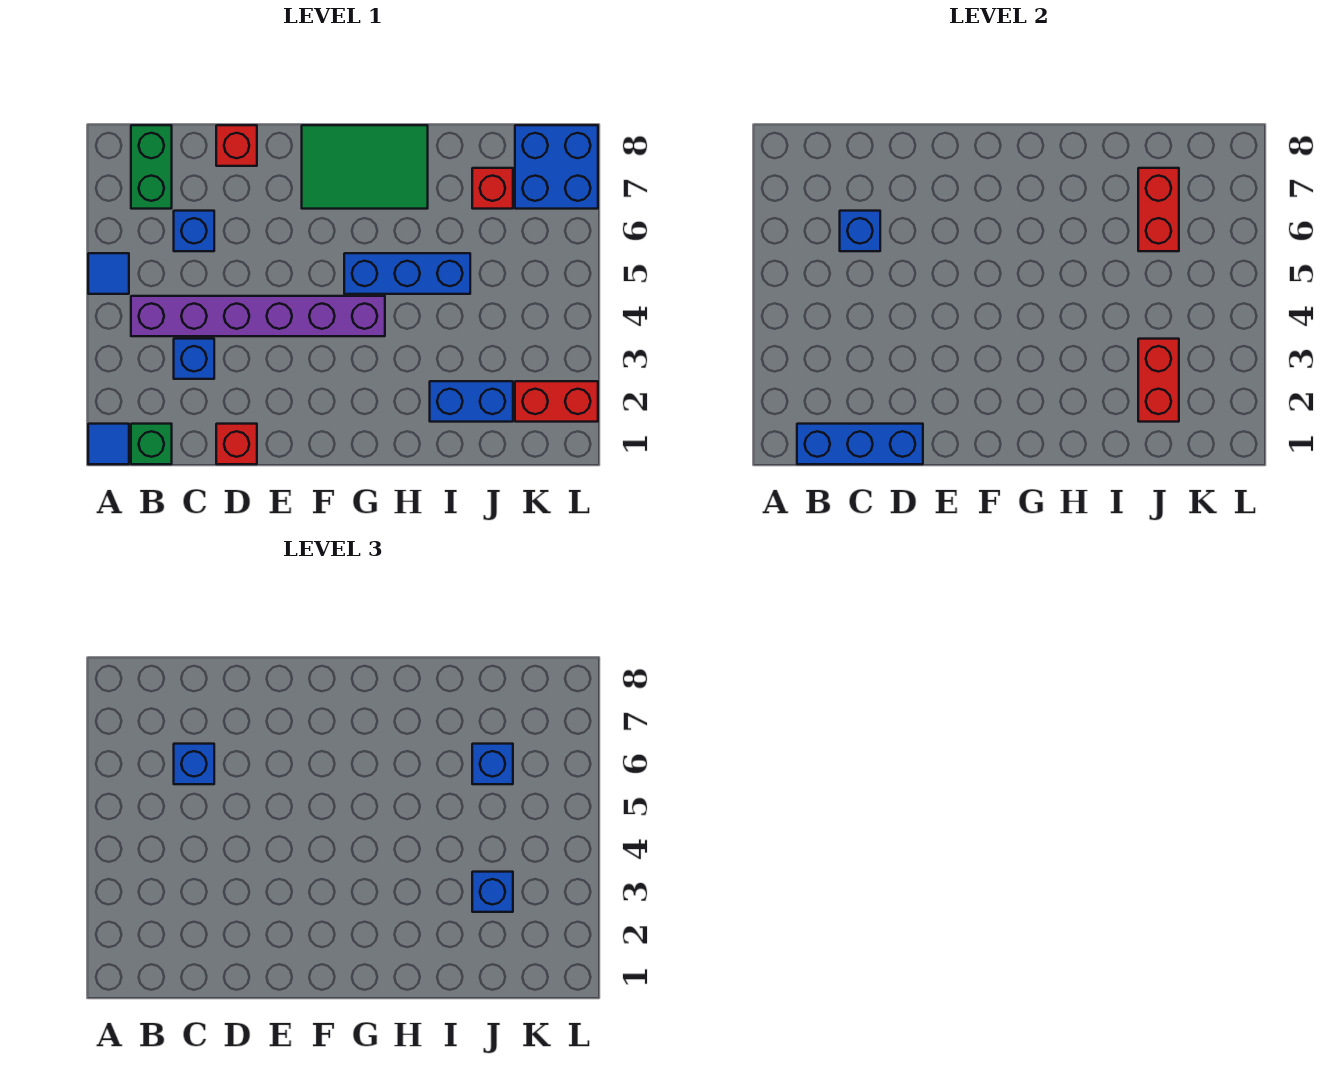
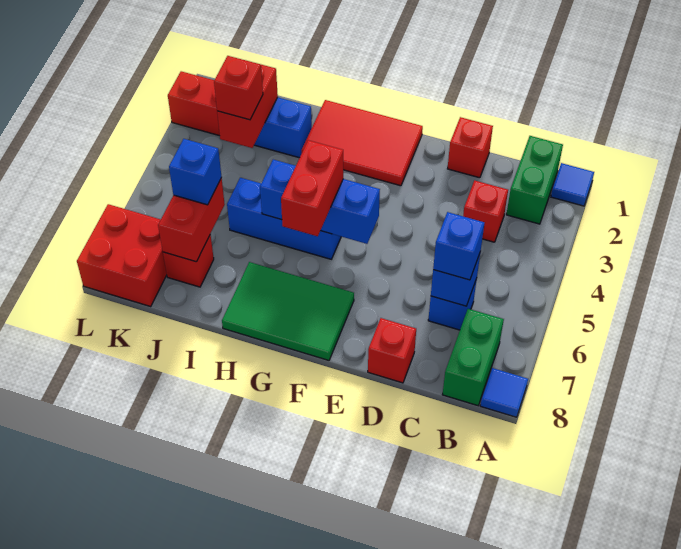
blue 1x1 tile [88,253,129,294] -> blue 1x1 tile moved to [480,368,528,417]
green 1x1 brick [131,424,172,464] -> green 1x2 brick [506,136,563,224]
blue 1x3 brick [797,424,923,464] -> blue 1x3 brick moved to [260,160,380,244]
purple 1x6 brick [131,296,385,336] -> none
blue 1x1 brick [174,339,214,379] -> red 1x1 brick [463,180,508,242]
none -> red 2x3 tile [302,100,423,186]
none -> red 1x2 brick [281,140,343,236]
blue 1x1 brick [472,872,513,912] -> red 1x1 brick [214,56,263,120]
blue 2x2 brick [515,125,598,209] -> red 2x2 brick [77,204,167,306]

